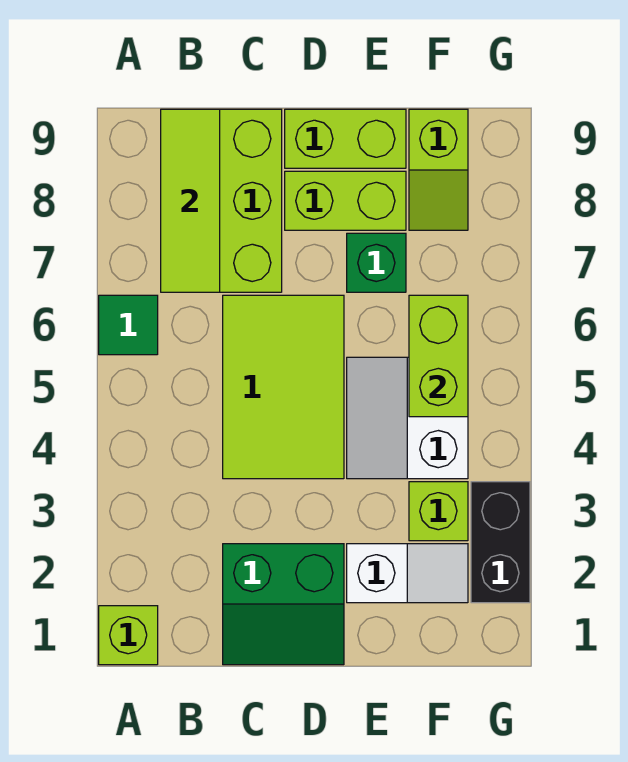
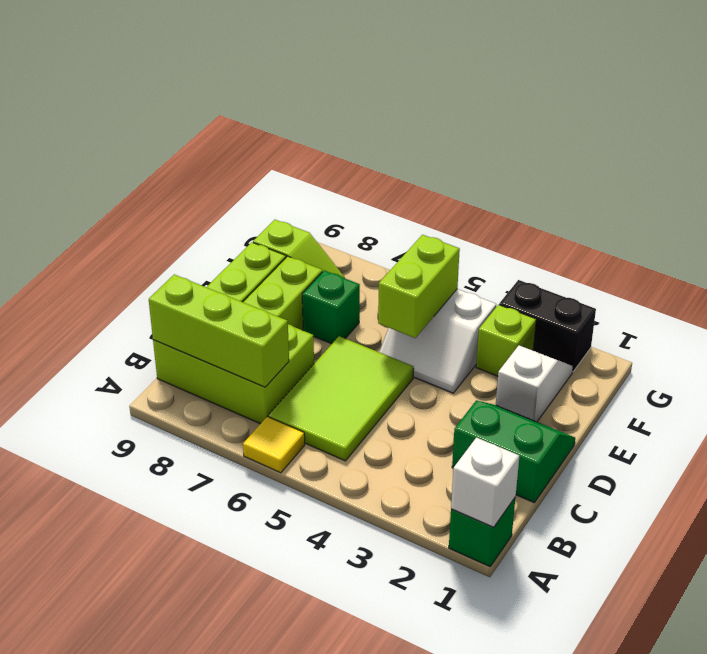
lime 1x1 brick [99,606,158,665] -> green 1x1 brick [449,498,515,566]
none -> white 1x1 brick [451,438,519,527]
green 1x1 tile [99,295,158,355] -> yellow 1x1 tile [243,417,305,473]
lime 1x3 tile [161,109,220,292] -> lime 1x3 brick [149,274,289,387]
green 2x2 slope [223,544,344,665] -> green 2x2 slope turned to [452,400,575,503]
lime 2x3 tile [223,295,344,479] -> lime 2x3 tile turned to [268,336,414,461]
lime 1x2 brick [409,295,468,417] -> lime 1x2 brick turned to [378,235,460,338]

